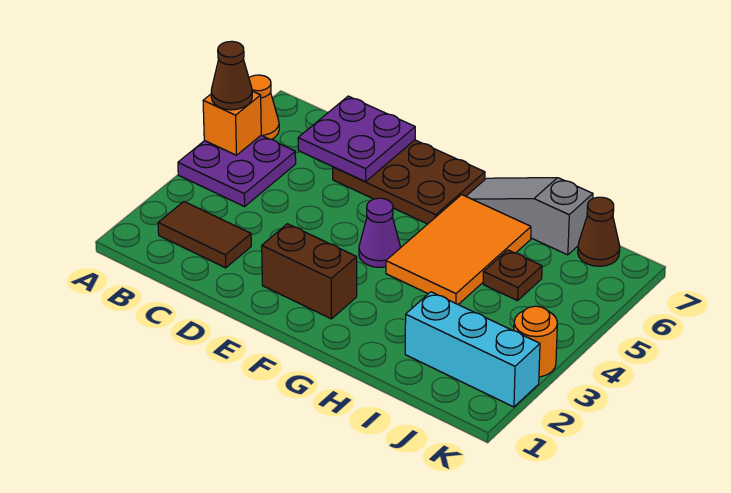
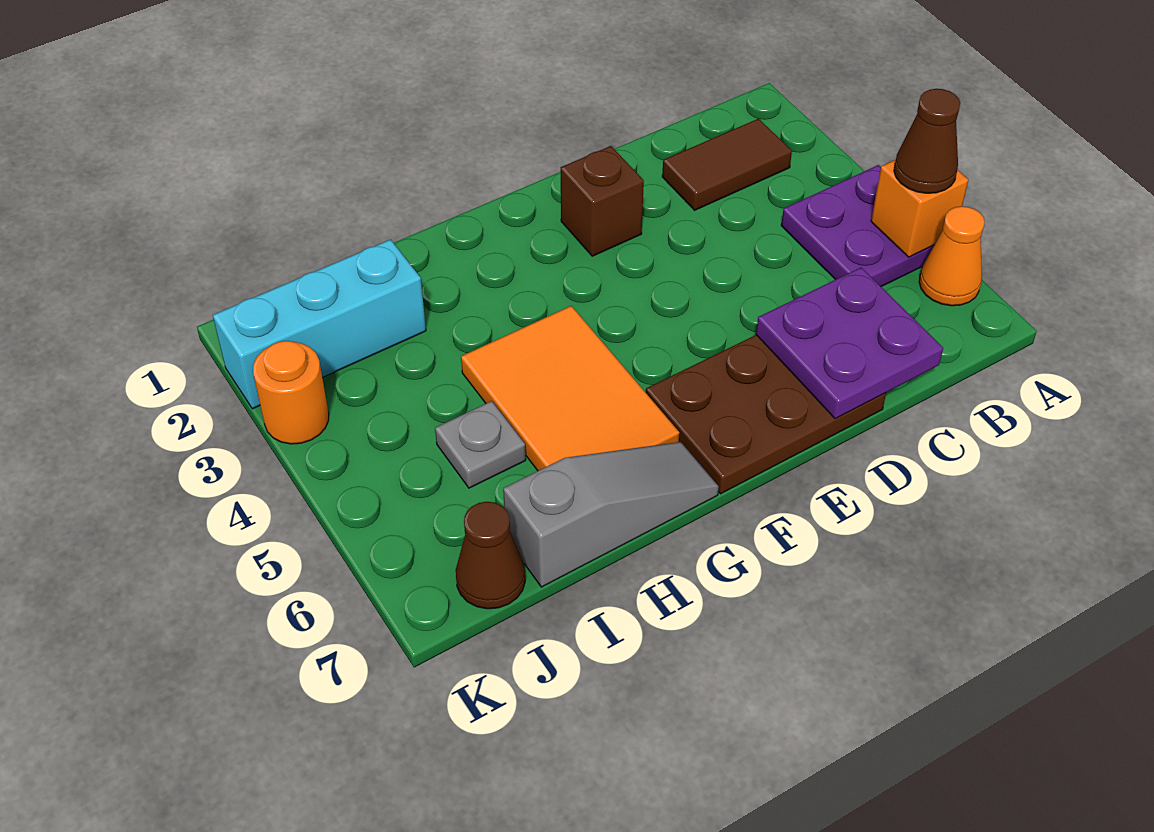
brown 1x2 brick [262,224,357,319] -> brown 1x1 brick [561,146,644,256]
purple 1x1 cone [359,198,401,268] -> none
brown 1x1 plate [483,250,542,301] -> grey 1x1 plate [435,401,526,488]

